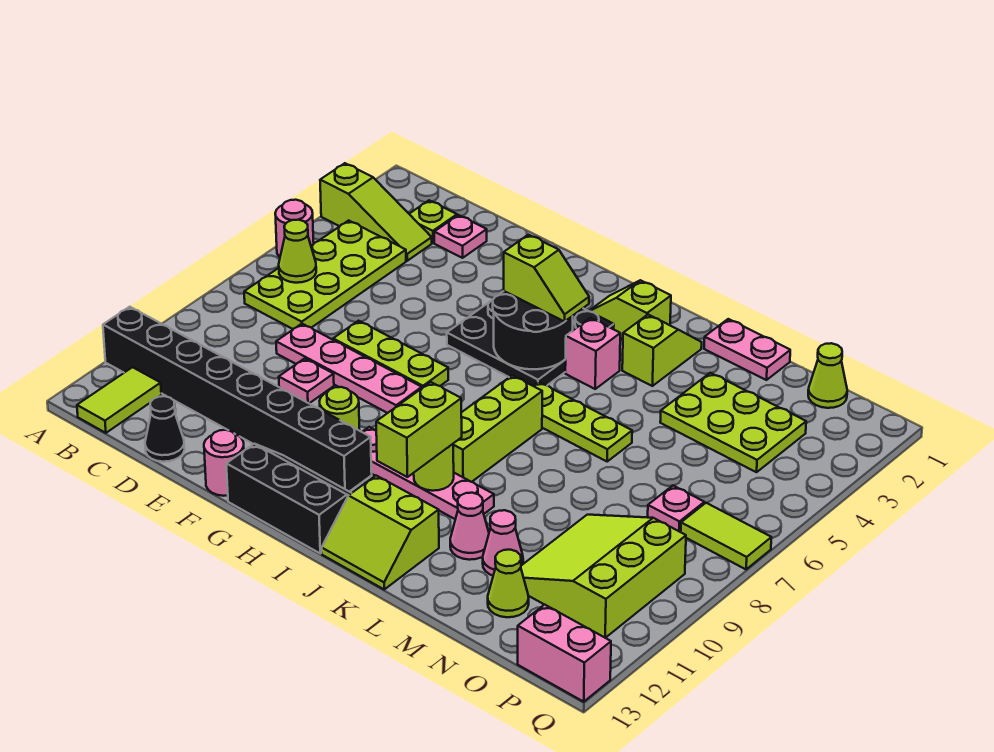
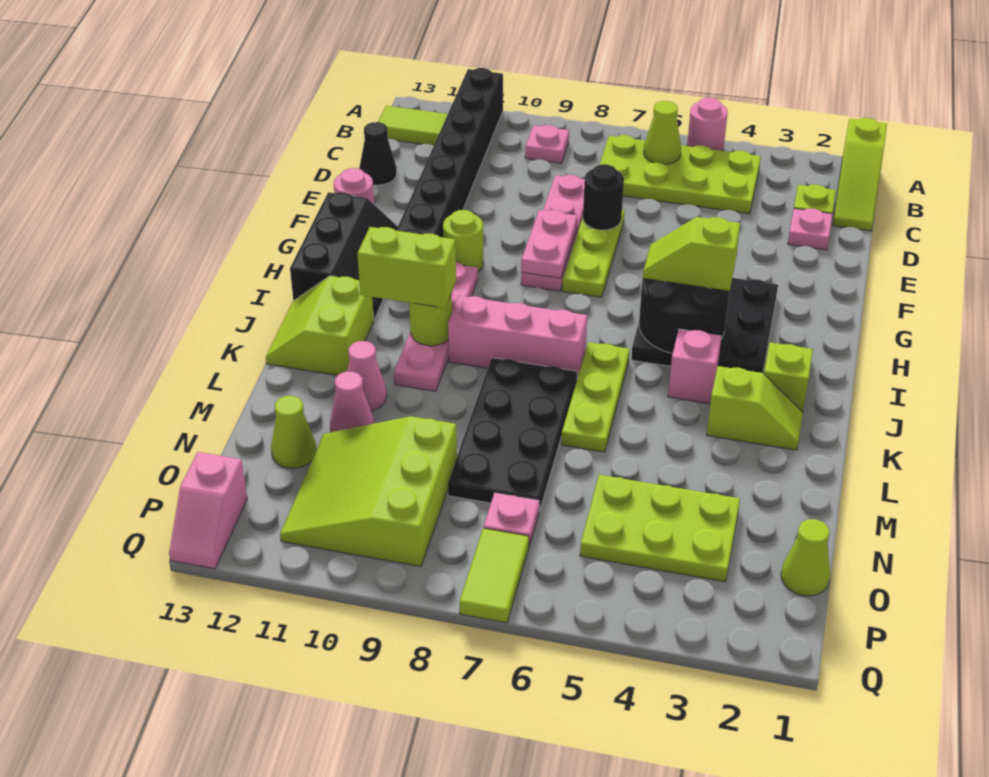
lime 1x3 slope [320,163,432,261] -> lime 1x3 slope moved to [833,118,887,231]
none -> black 1x1 round brick [583,164,624,230]
pink 1x1 plate [279,358,334,403] -> pink 1x1 plate moved to [525,125,569,163]
lime 1x2 slope [504,235,589,322] -> lime 1x2 slope turned to [643,217,740,291]
lime 1x3 brick [453,375,542,482] -> pink 1x3 brick [448,296,587,378]
none -> black 2x4 plate [448,358,577,511]
pink 1x2 plate [704,319,790,380] -> pink 1x2 plate moved to [521,210,577,278]
lime 2x3 plate [660,373,806,472] -> lime 2x3 plate turned to [580,475,740,582]
lime 3x3 slope [521,515,686,638] -> lime 3x3 slope turned to [280,416,457,567]
pink 1x2 brick [518,605,611,702] -> pink 1x2 slope [169,452,247,569]

